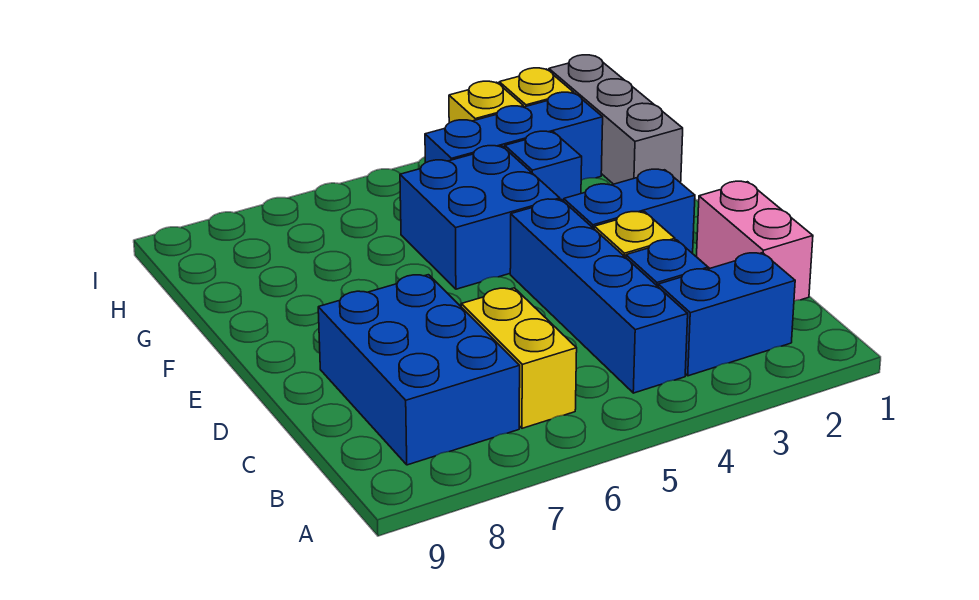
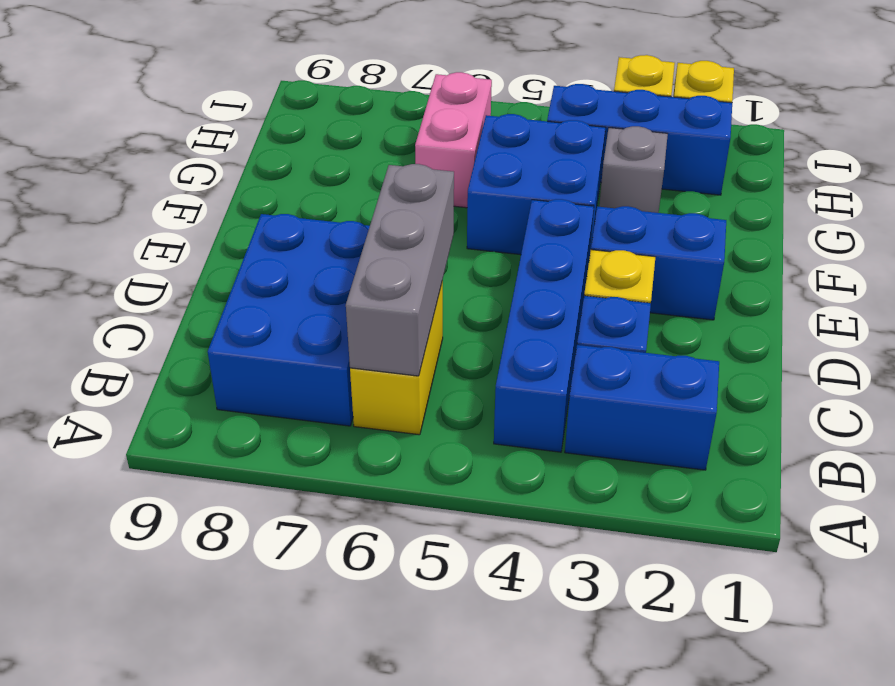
pink 1x2 brick [696,181,813,301] -> pink 1x2 brick moved to [415,72,492,208]
grey 1x3 brick [549,55,683,184] -> grey 1x3 brick moved to [346,164,454,376]
blue 1x1 brick [505,131,582,201] -> grey 1x1 brick [599,126,668,213]

